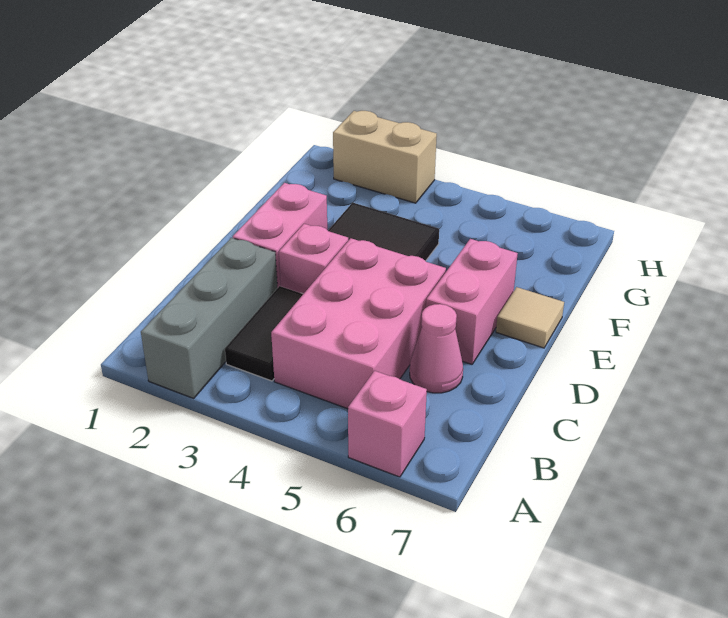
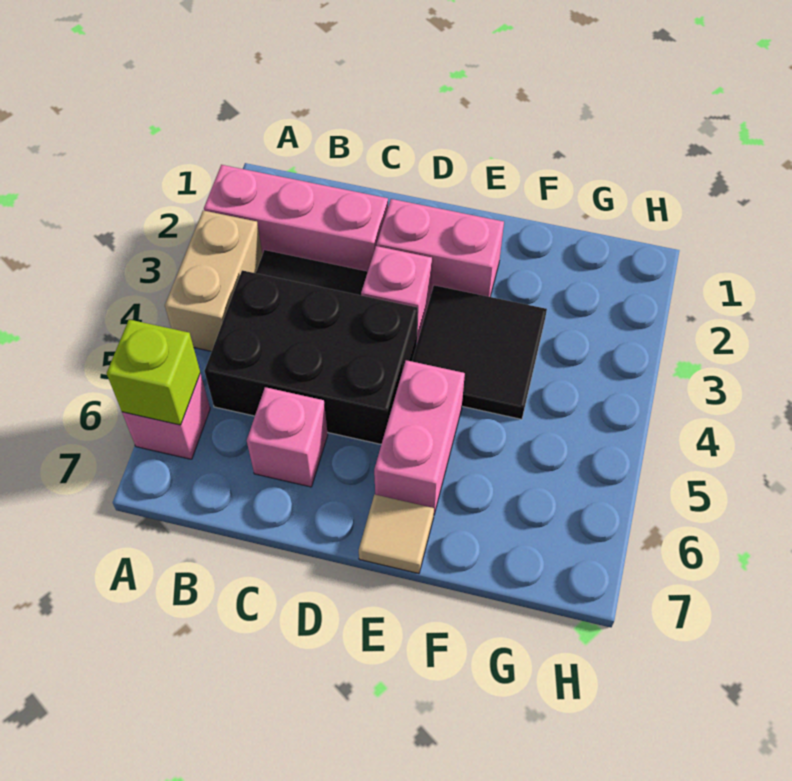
grey 1x3 brick [141,238,277,398] -> pink 1x3 brick [204,165,388,271]
none -> lime 1x1 brick [107,320,200,425]
pink 2x3 brick [271,238,446,409] -> black 2x3 brick [205,270,418,444]
pink 1x1 cone [410,304,463,393] -> pink 1x1 brick [247,387,328,487]
pink 1x2 brick [426,239,518,364] -> pink 1x2 brick turned to [374,360,465,514]
tan 1x2 brick [333,111,437,203] -> tan 1x2 brick moved to [165,211,262,351]

